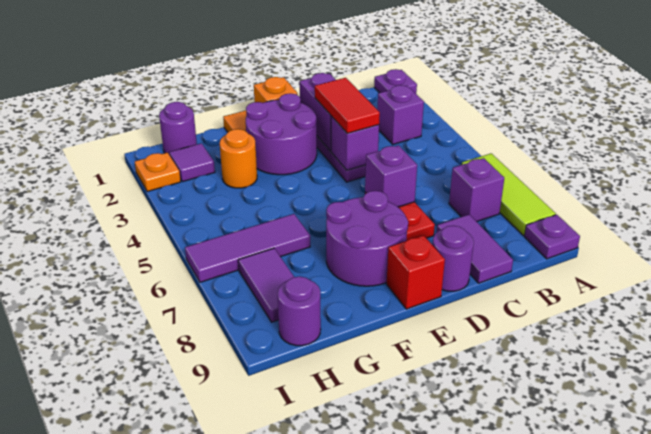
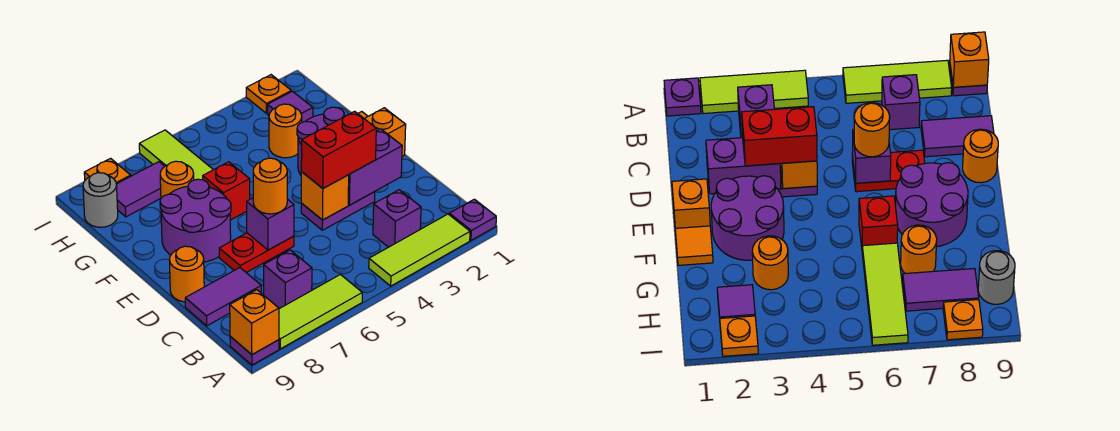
none -> lime 1x3 tile [369,214,470,286]
none -> orange 1x1 brick [230,290,279,355]
red 1x2 tile [315,78,380,133] -> red 1x2 brick [301,111,376,188]
purple 1x1 brick [331,116,379,170] -> orange 1x1 brick [301,172,349,220]
none -> orange 1x1 round brick [253,158,287,214]
purple 1x1 round brick [433,226,474,291] -> orange 1x1 round brick [170,246,204,302]
red 1x1 brick [387,235,445,309] -> red 1x1 brick moved to [203,162,250,220]
purple 1x3 tile [185,214,310,282] -> lime 1x3 tile [139,130,213,180]
none -> orange 1x1 round brick [160,161,194,198]
purple 1x1 round brick [159,102,197,155] -> none
purple 1x1 round brick [278,276,321,346] -> grey 1x1 round brick [83,173,118,227]
none -> orange 1x1 plate [84,158,131,184]

